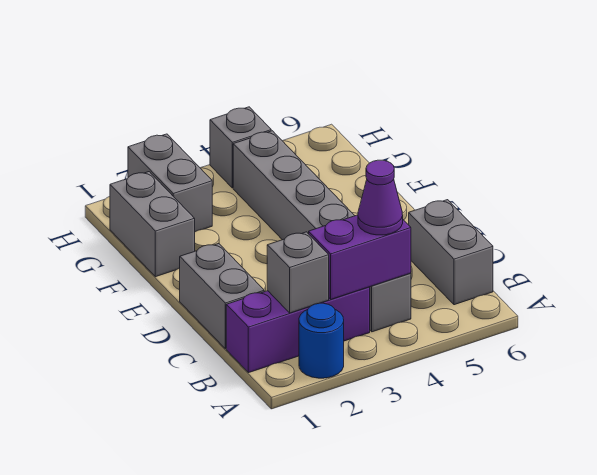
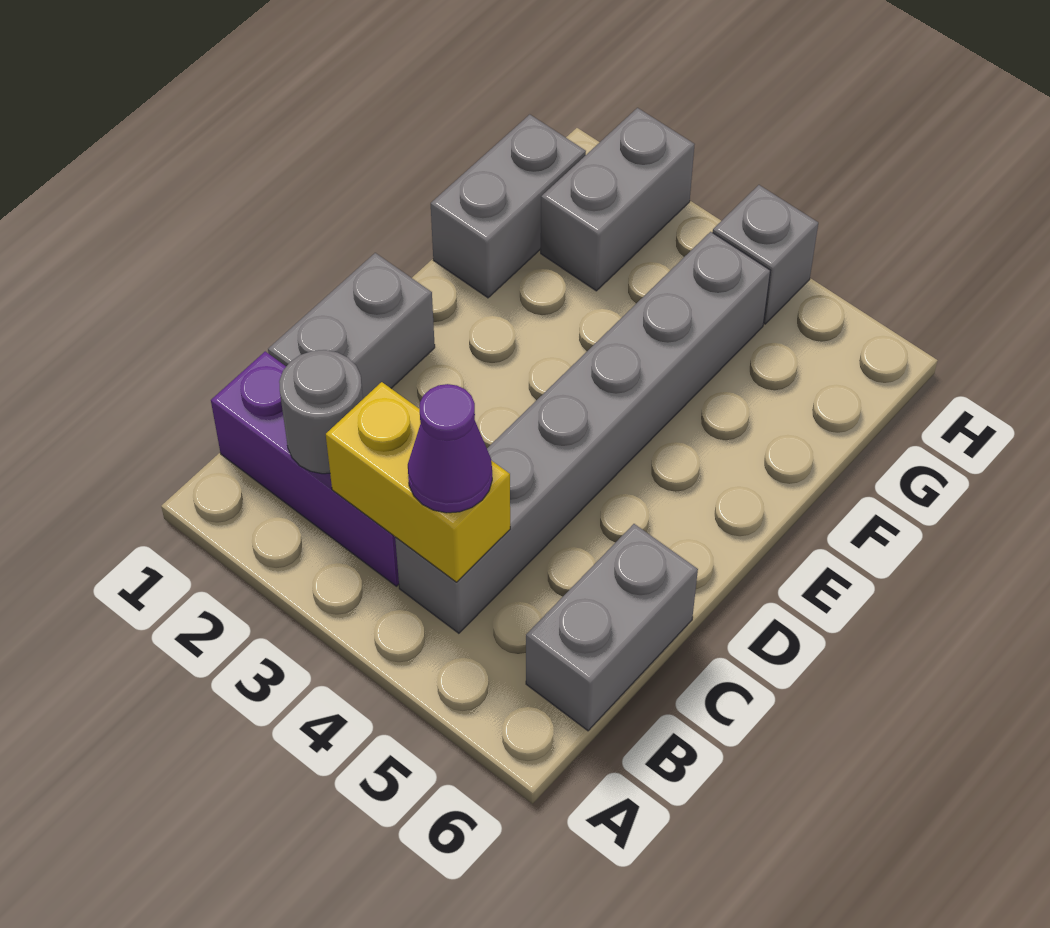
blue 1x1 round brick [299,303,344,378] -> none
grey 1x1 brick [267,232,329,313] -> grey 1x1 round brick [279,350,363,474]
purple 1x2 brick [309,215,411,299] -> yellow 1x2 brick [326,382,510,582]

